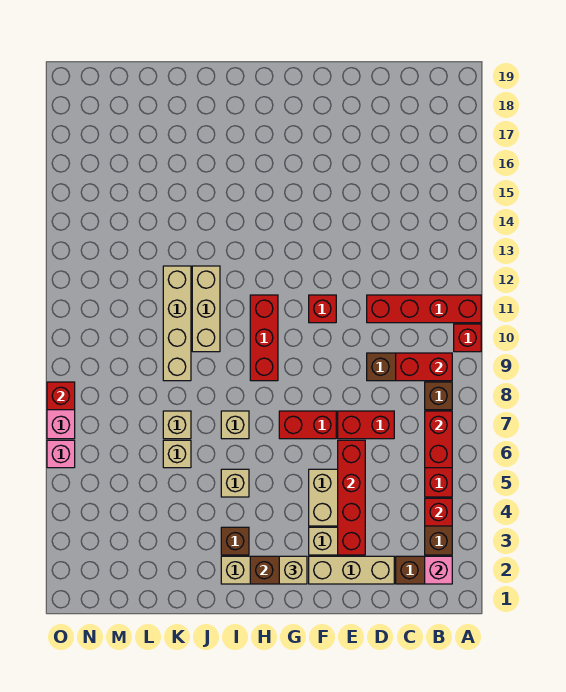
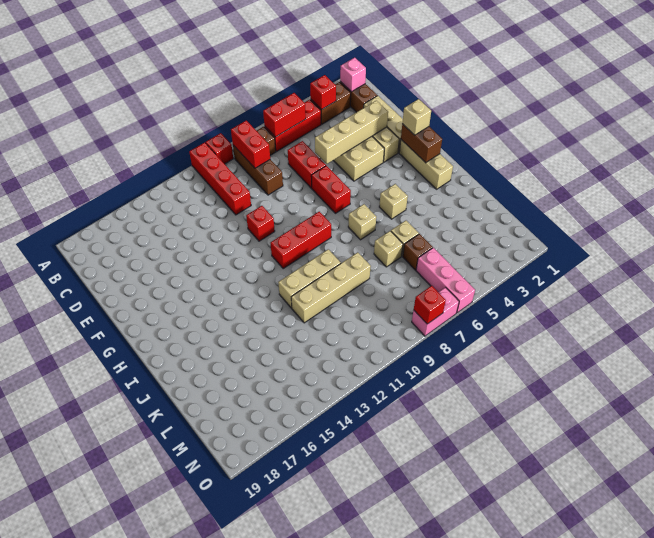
red 1x4 brick [338,440,365,555] -> tan 1x4 brick [315,101,388,164]
brown 1x1 brick [221,527,249,555] -> brown 1x1 brick moved to [403,234,433,270]
pink 1x1 brick [47,440,75,468] -> pink 1x3 brick [416,248,475,313]

